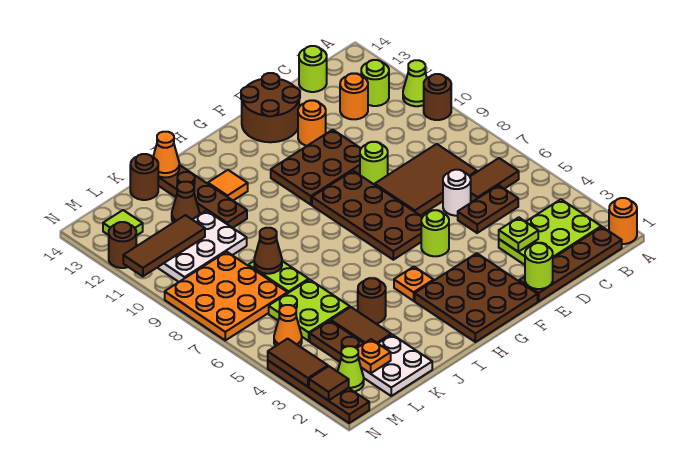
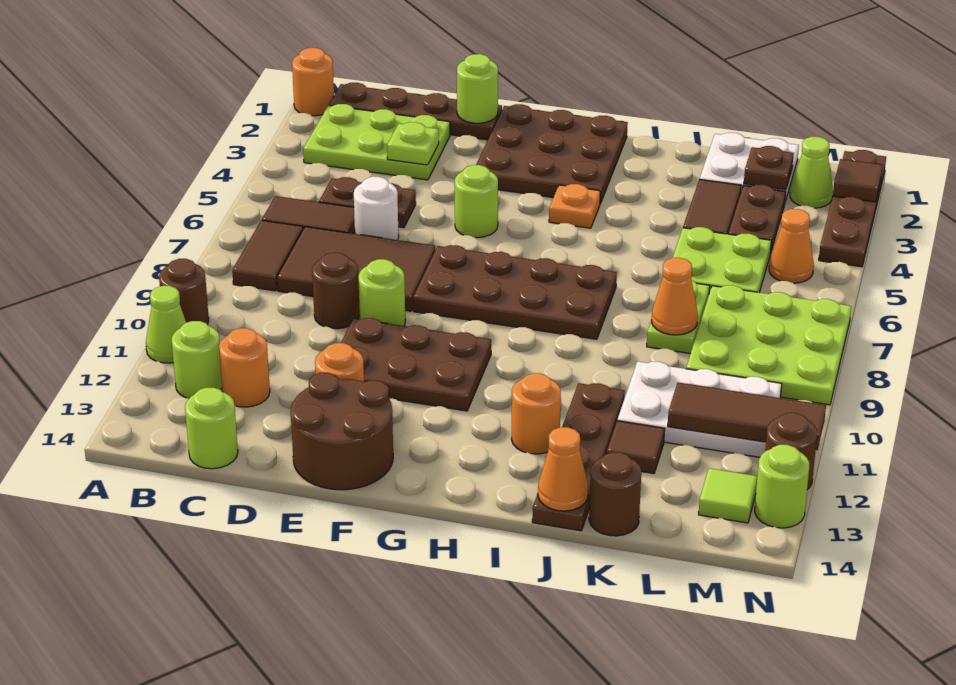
brown 2x4 plate [312,171,422,260] -> brown 2x4 plate turned to [413,245,617,339]
orange 1x1 tile [208,170,248,200] -> orange 1x1 round brick [511,373,561,454]
brown 1x1 round brick [358,278,386,324] -> brown 1x1 round brick moved to [312,253,360,329]
brown 1x1 cone [254,228,282,274] -> orange 1x1 cone [652,258,698,335]
brown 1x1 cone [172,182,199,223] -> brown 1x1 tile [607,421,665,474]
orange 1x1 plate [357,339,391,374] -> brown 1x1 plate [744,146,794,190]
orange 3x3 plate [165,252,288,340] -> lime 3x3 plate [686,285,851,405]
brown 1x2 tile [268,339,328,387] -> brown 1x2 tile moved to [232,220,303,291]
none -> lime 1x1 round brick [755,445,809,528]

